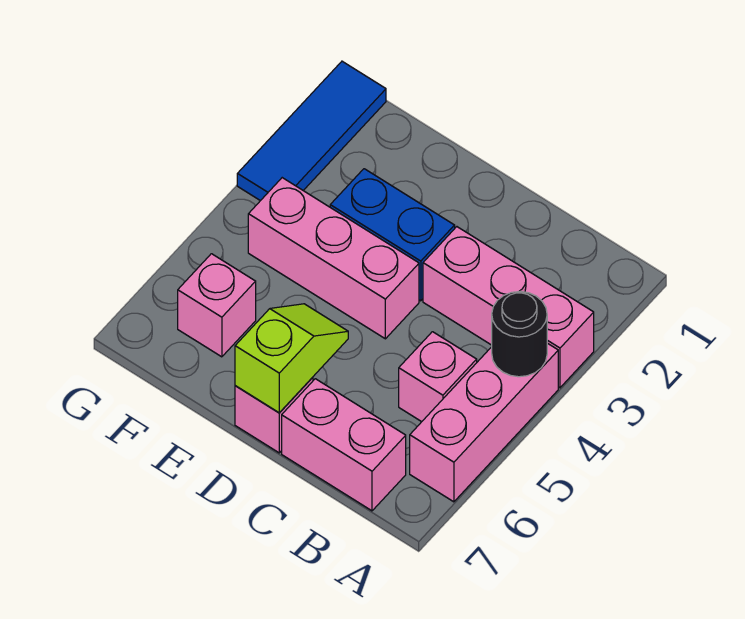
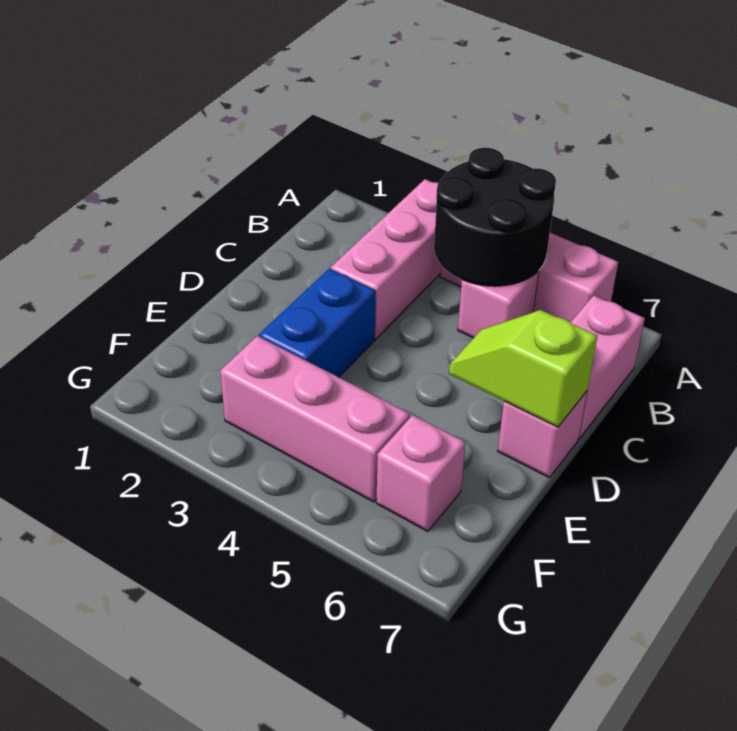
black 1x1 round brick [492,292,547,377] -> black 2x2 round brick [434,148,556,286]
pink 1x3 brick [248,178,419,339] -> pink 1x3 brick turned to [220,336,410,502]
blue 1x3 tile [237,61,386,201] -> none

